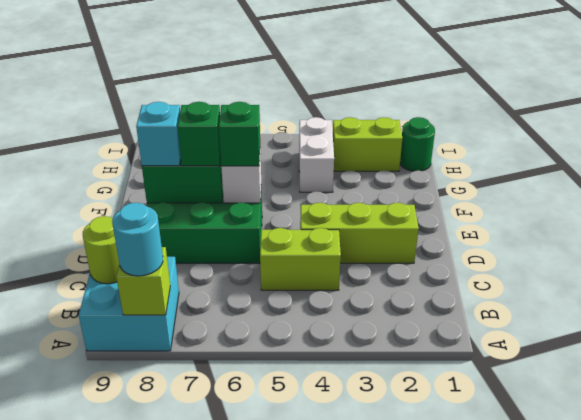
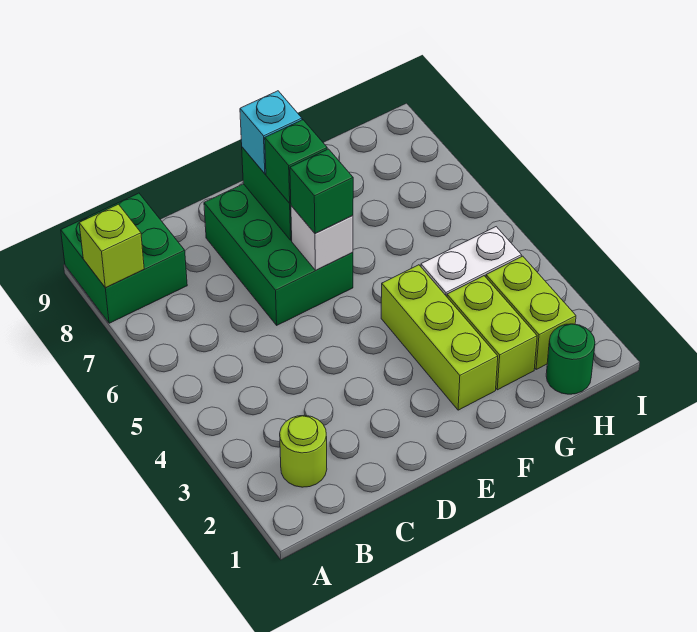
cyan 2x2 brick [79,257,179,351] -> green 2x2 brick [61,193,187,323]
cyan 1x1 round brick [112,203,163,276] -> none
lime 1x1 round brick [83,216,119,284] -> lime 1x1 round brick moved to [280,415,327,487]
lime 1x2 brick [260,228,341,290] -> lime 1x2 brick moved to [447,276,537,390]
lime 1x3 brick [300,203,419,263] -> lime 1x3 brick moved to [381,265,498,410]

